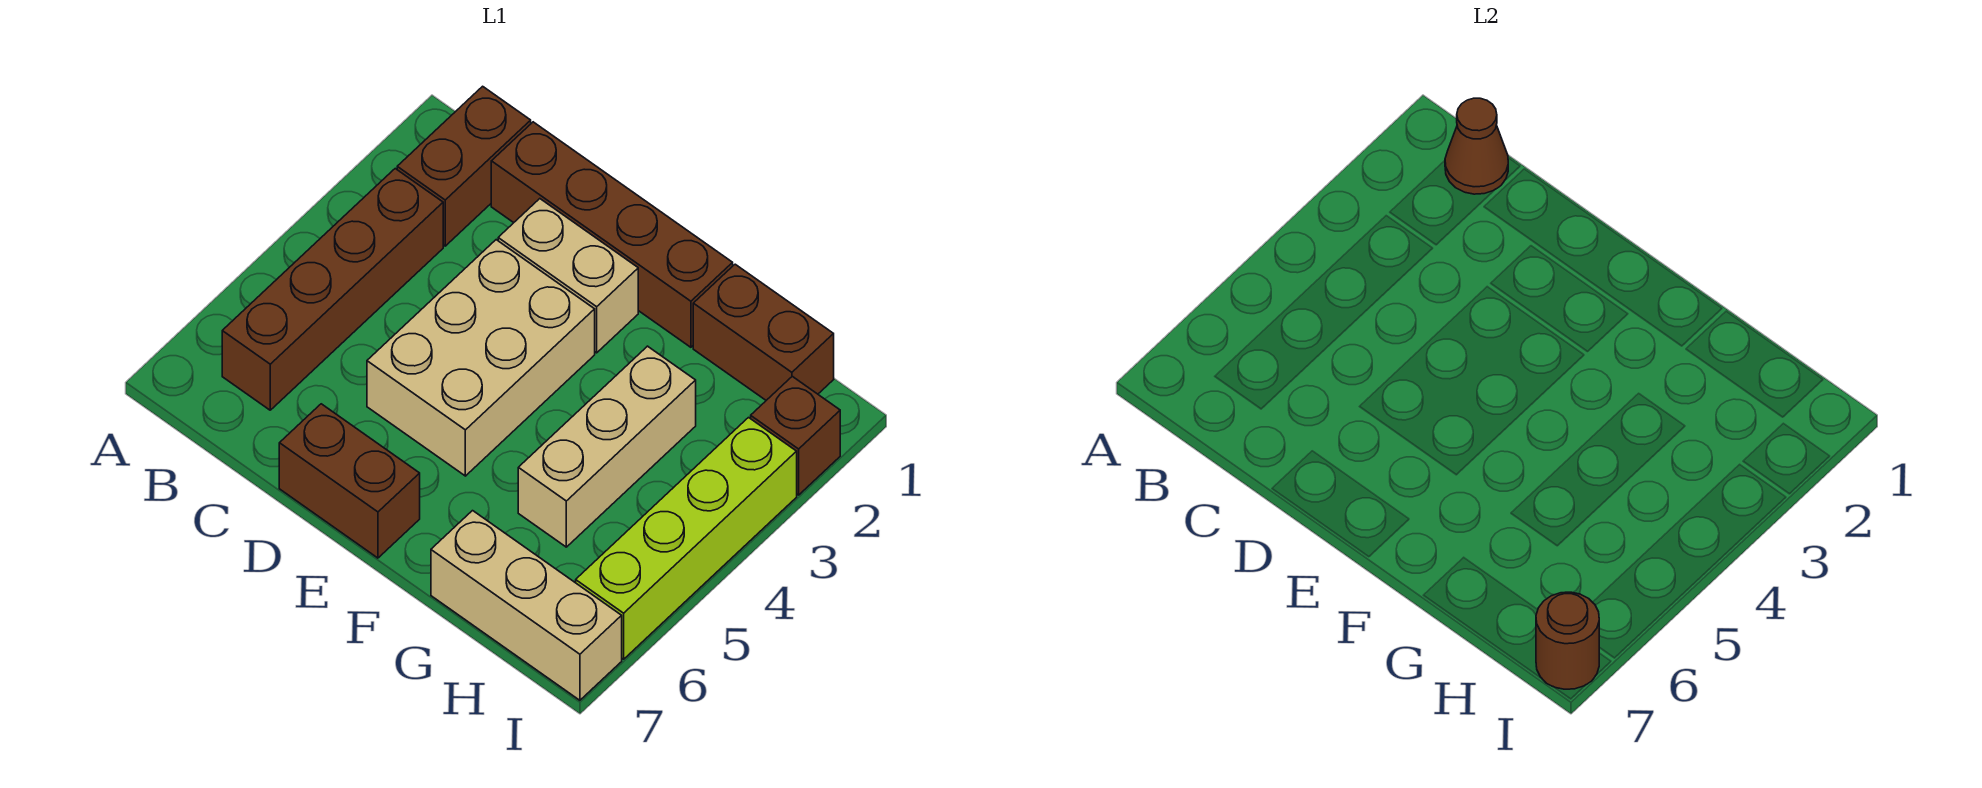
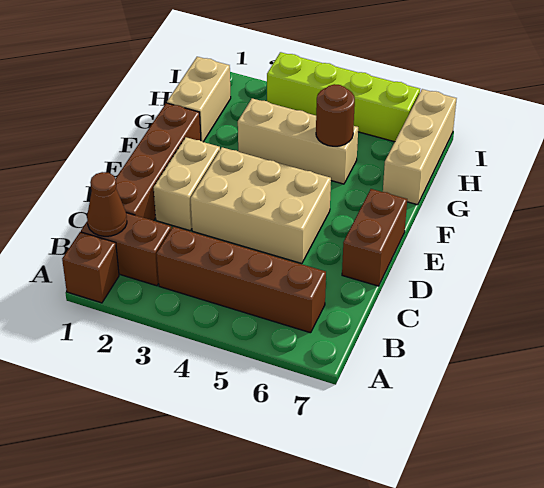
brown 1x2 brick [693,264,834,400] -> tan 1x2 brick [167,57,231,142]
brown 1x1 brick [751,376,840,495] -> brown 1x1 brick moved to [62,232,119,303]
brown 1x1 round brick [1536,592,1599,689] -> brown 1x1 round brick moved to [316,84,355,146]

